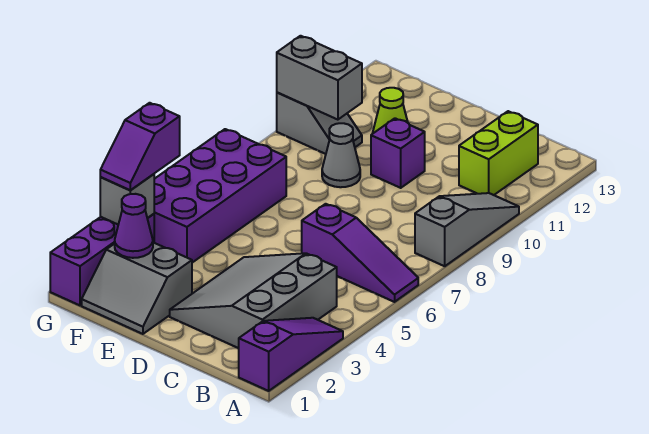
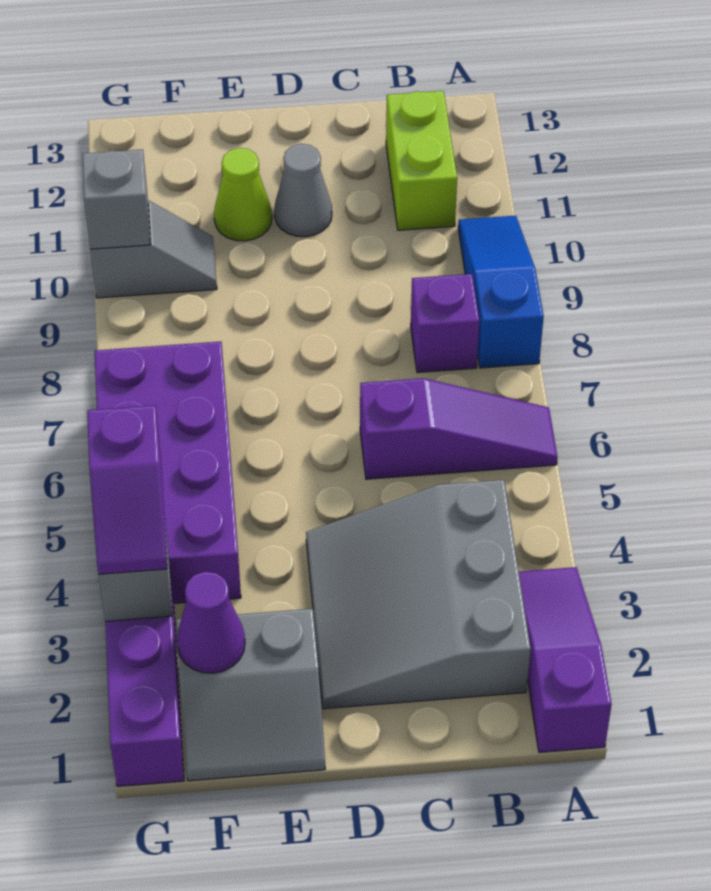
grey 1x3 slope [415,193,519,266] -> blue 1x3 slope [458,216,544,368]
purple 1x1 brick [371,118,425,188] -> purple 1x1 brick moved to [411,274,479,373]
grey 1x1 cone [322,123,360,187] -> grey 1x1 cone moved to [275,144,332,237]
grey 1x2 brick [277,36,362,120] -> grey 1x1 brick [82,149,151,249]

